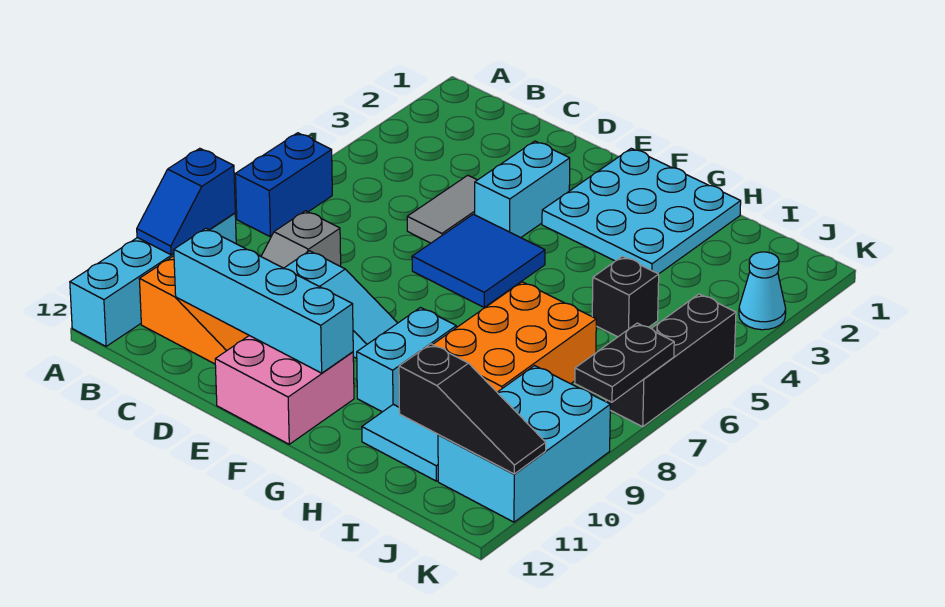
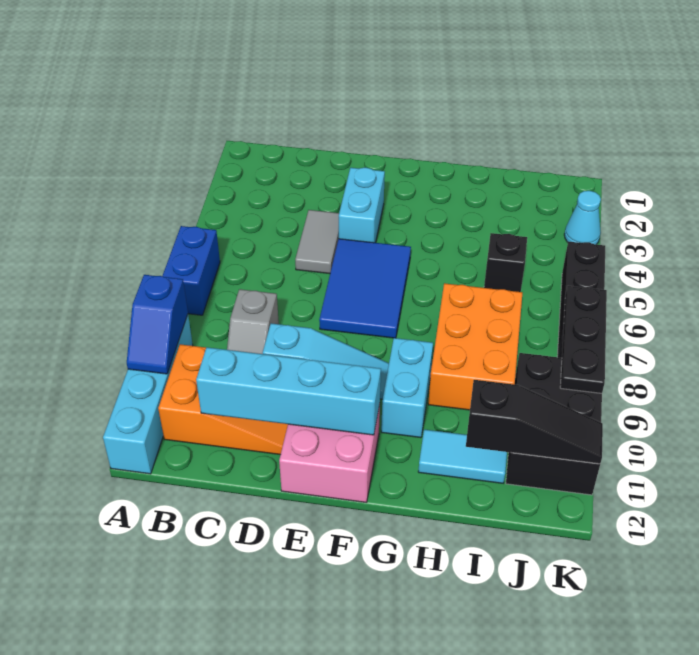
blue 2x2 tile [412,214,545,307] -> blue 2x3 tile [319,239,411,338]
cyan 3x3 plate [542,148,741,274] -> none
cyan 2x3 brick [438,366,610,522] -> black 2x3 brick [506,353,602,495]
black 1x2 plate [575,323,674,402] -> black 1x3 plate [560,286,607,393]

